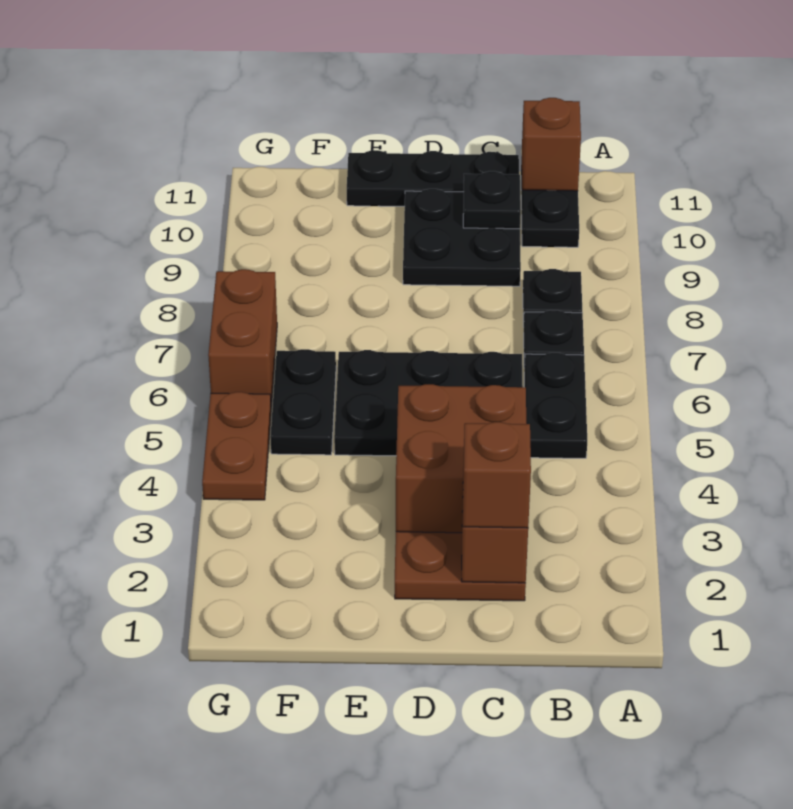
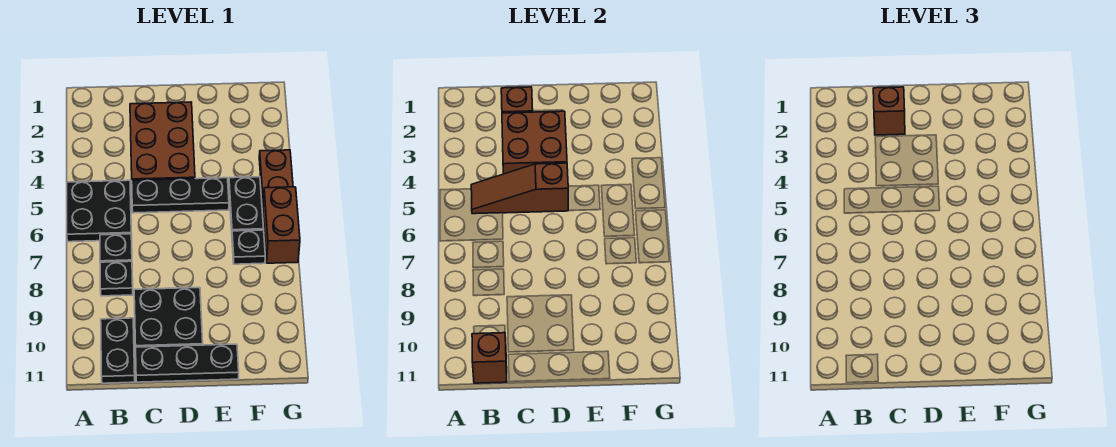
black 1x2 plate [524,353,587,458] -> black 2x2 plate [67,180,132,242]
none -> brown 1x3 slope [471,163,569,214]
black 2x3 plate [334,350,523,456] -> black 1x3 plate [132,178,229,213]
black 1x1 plate [463,171,521,229] -> black 1x1 plate moved to [232,230,265,264]

